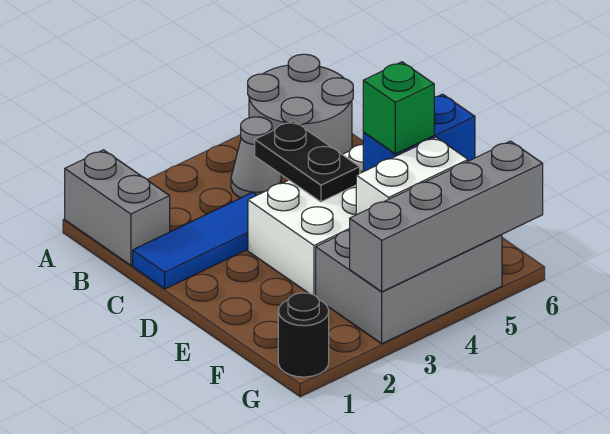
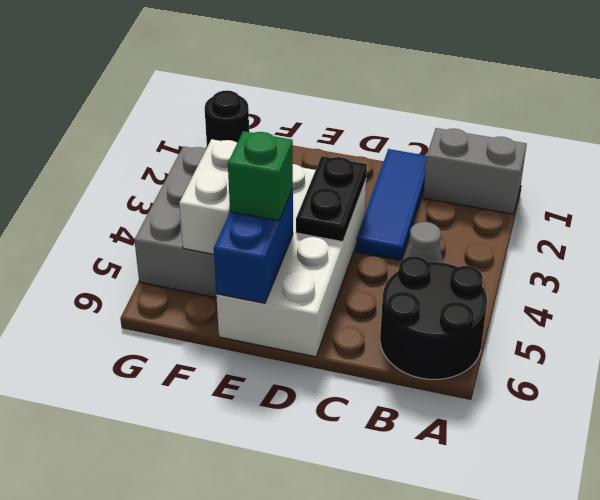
grey 2x2 round brick [248,54,353,155] -> black 2x2 round brick [380,256,487,380]
black 1x2 plate [255,121,360,202] -> black 1x2 plate turned to [296,156,367,242]
grey 1x4 brick [350,141,543,292] -> none

